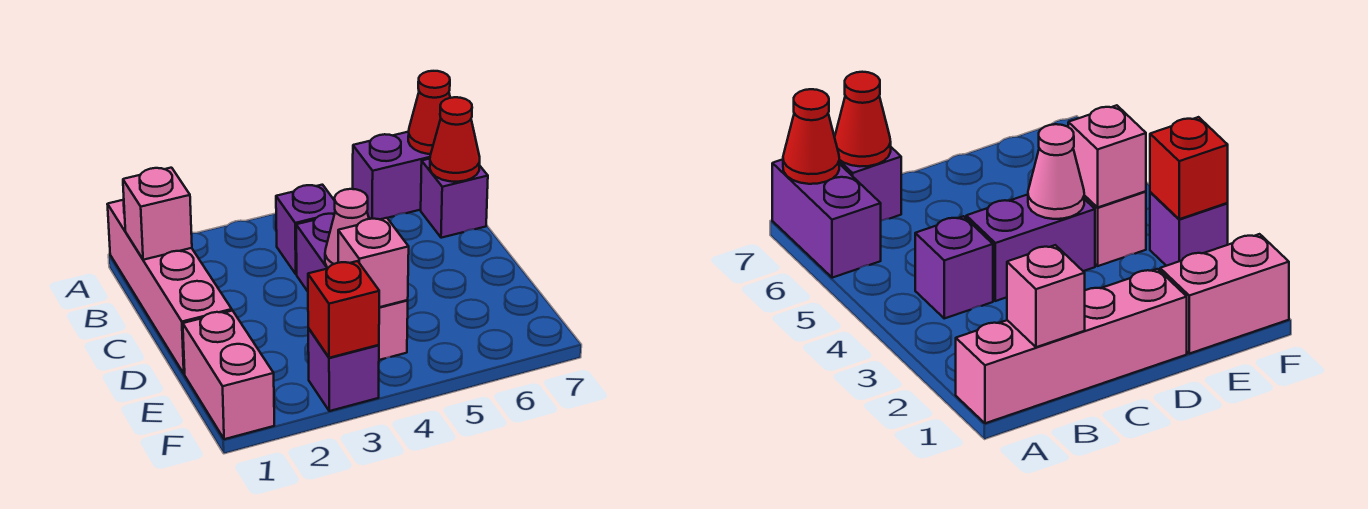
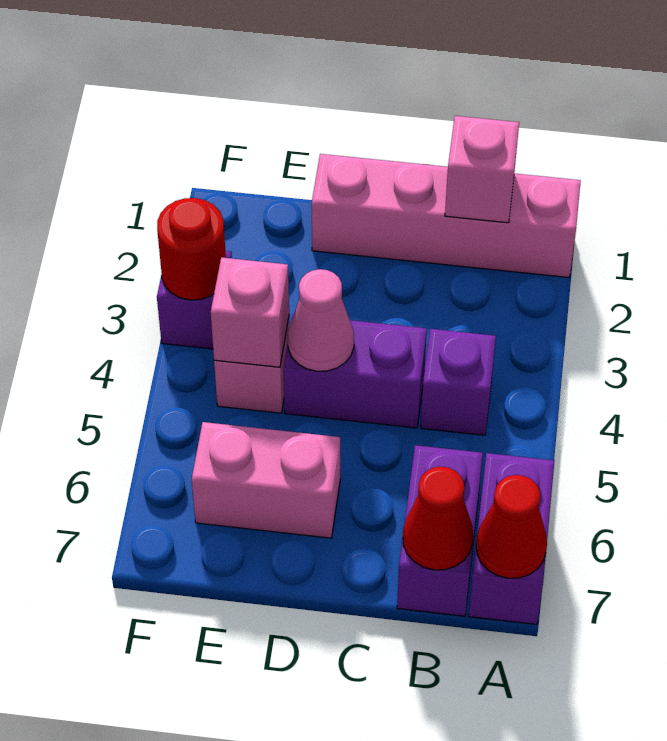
purple 1x1 brick [421,159,488,238] -> purple 1x2 brick [397,445,483,616]
pink 1x2 brick [183,311,274,439] -> pink 1x2 brick moved to [192,422,340,538]
red 1x1 brick [308,261,380,358] -> red 1x1 round brick [157,198,226,300]

